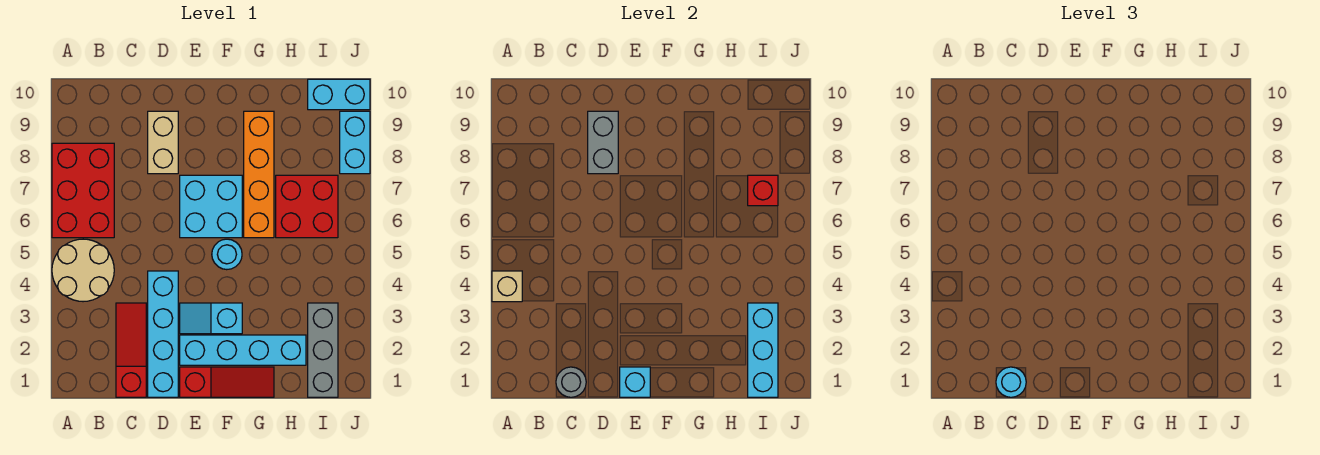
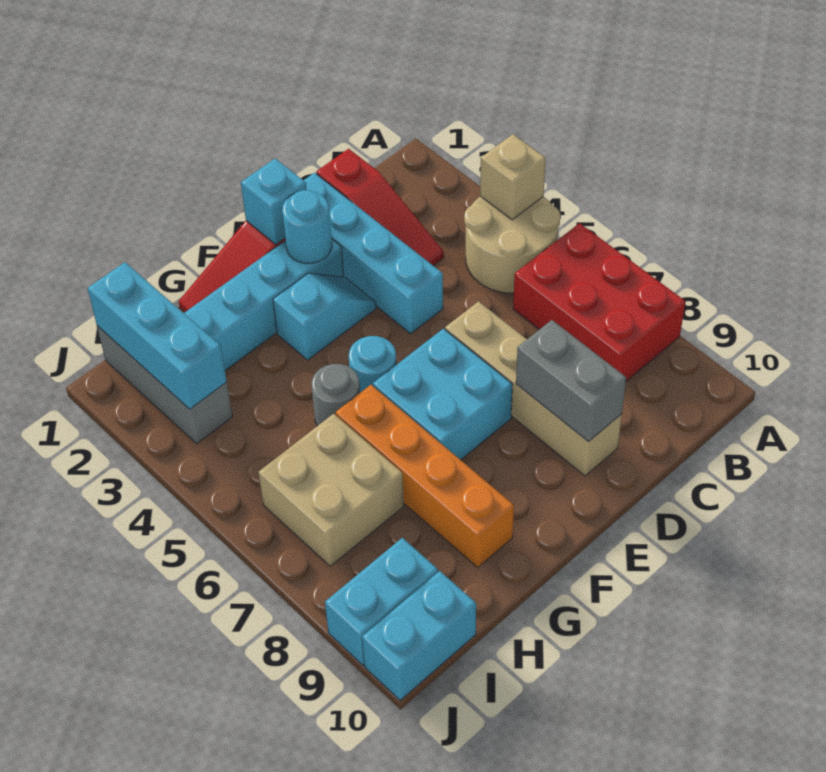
grey 1x1 round brick [556,367,586,397] -> grey 1x1 round brick moved to [311,364,360,426]
cyan 1x1 round brick [996,367,1026,397] -> cyan 1x1 round brick moved to [282,190,332,263]
tan 1x2 brick [148,111,178,174] -> tan 1x4 brick [445,302,622,476]
red 2x2 brick [276,175,338,238] -> tan 2x2 brick [258,414,404,566]
red 1x1 brick [748,175,778,206] -> none
cyan 1x2 brick [340,111,370,174] -> cyan 1x2 brick turned to [325,538,438,665]

